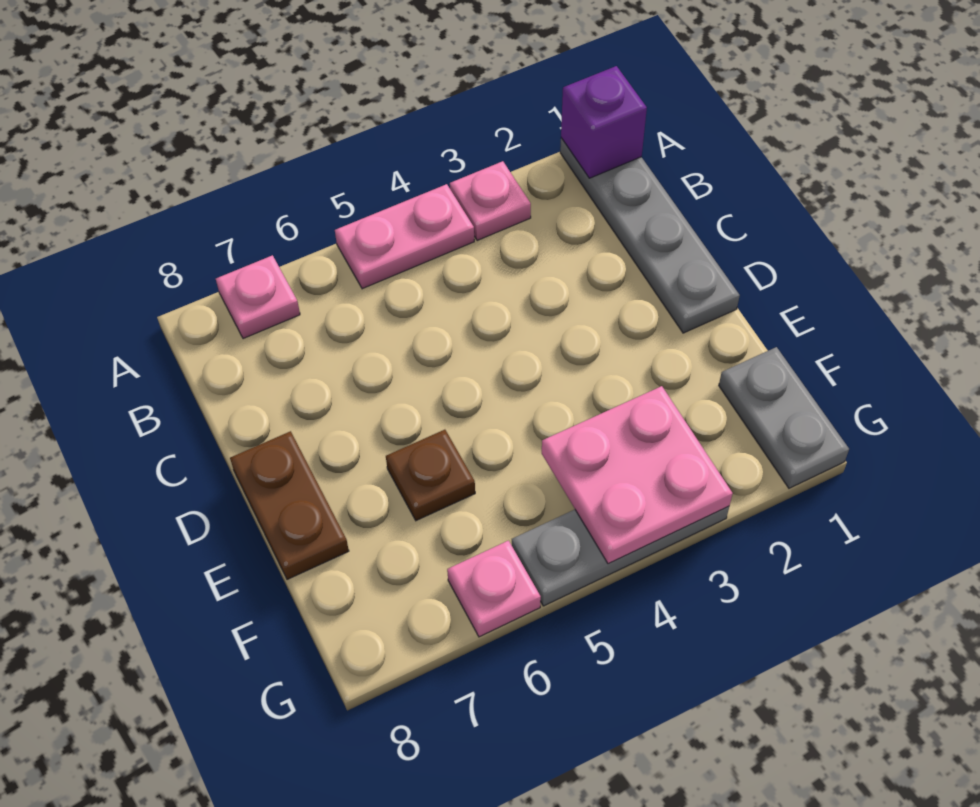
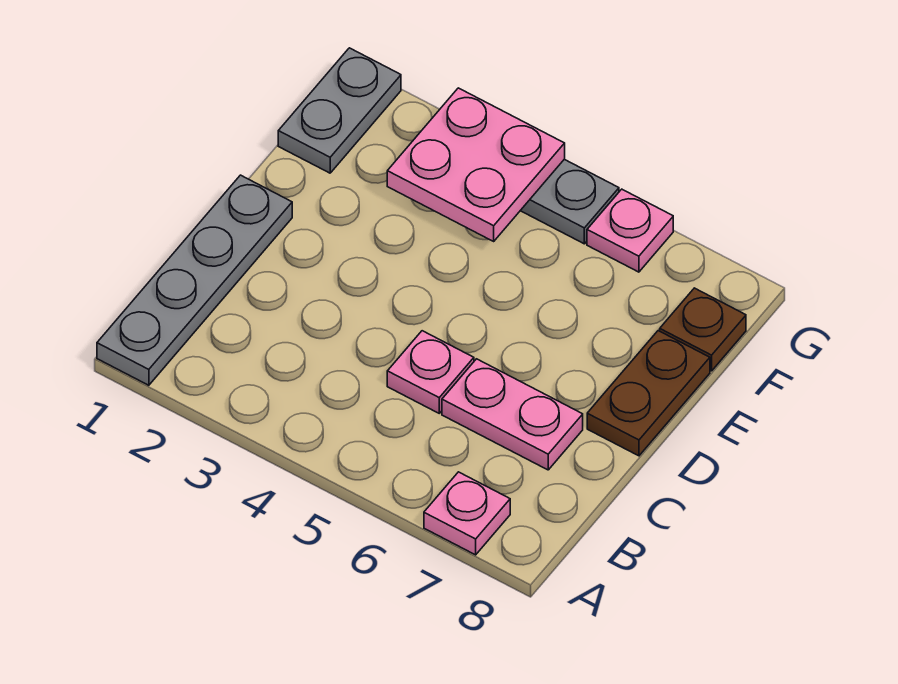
purple 1x1 brick [561,66,647,178] -> none
pink 1x1 plate [450,161,531,241] -> pink 1x1 plate moved to [387,331,474,413]
pink 1x2 plate [335,184,474,289] -> pink 1x2 plate moved to [442,359,583,470]
brown 1x1 plate [386,430,475,521] -> brown 1x1 plate moved to [660,288,746,371]

